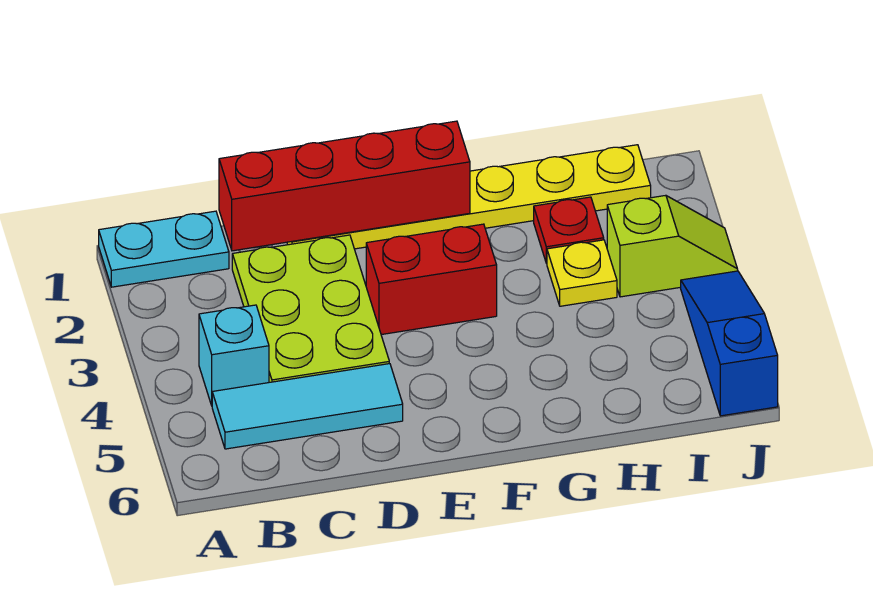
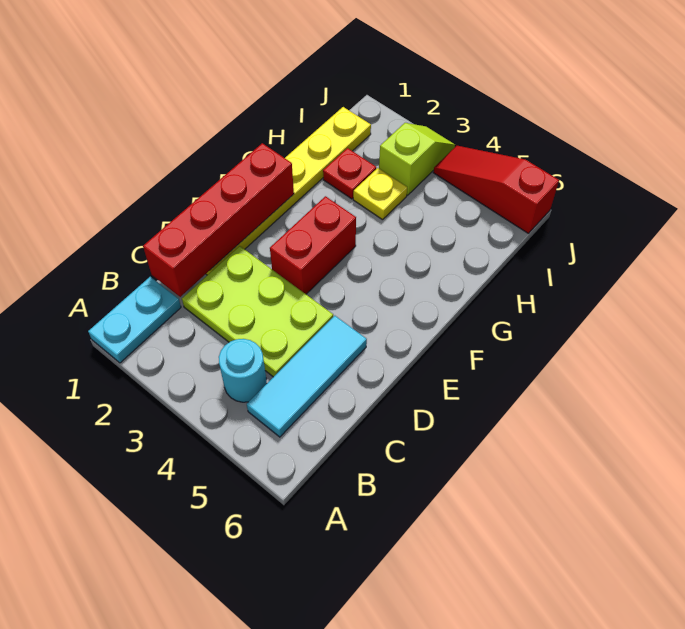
cyan 1x1 brick [199,305,269,405] -> cyan 1x1 round brick [219,339,266,402]
blue 1x3 slope [681,271,778,416] -> red 1x3 slope [433,146,559,233]

